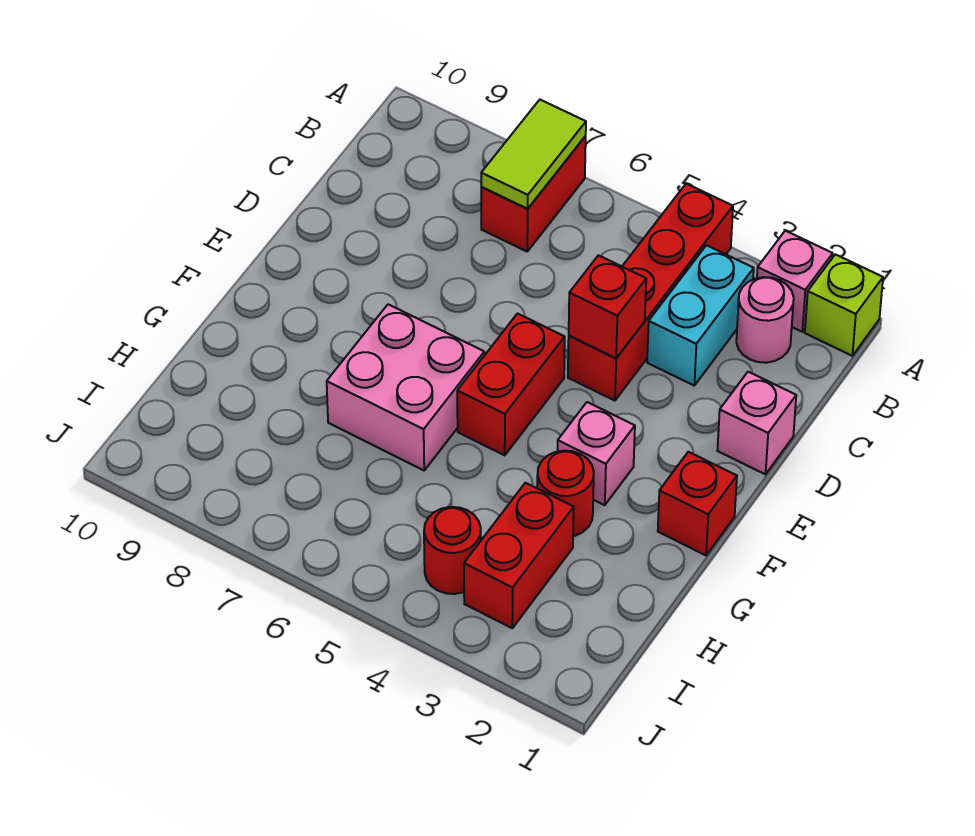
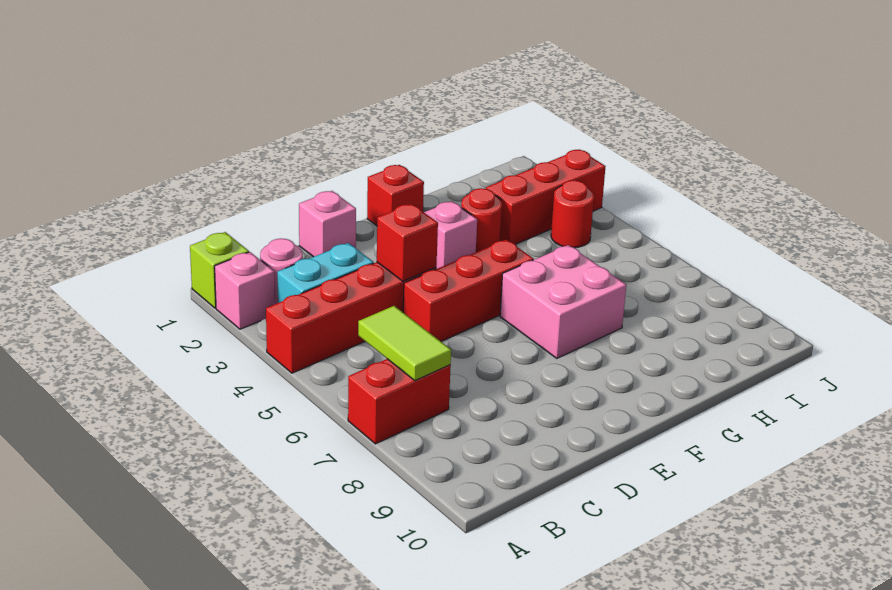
lime 1x2 tile [481,100,586,209] -> lime 1x2 tile turned to [358,306,451,380]
red 1x2 brick [457,314,565,455] -> red 1x3 brick [403,240,534,341]
red 1x2 brick [464,483,574,628] -> red 1x3 brick [486,149,606,244]

